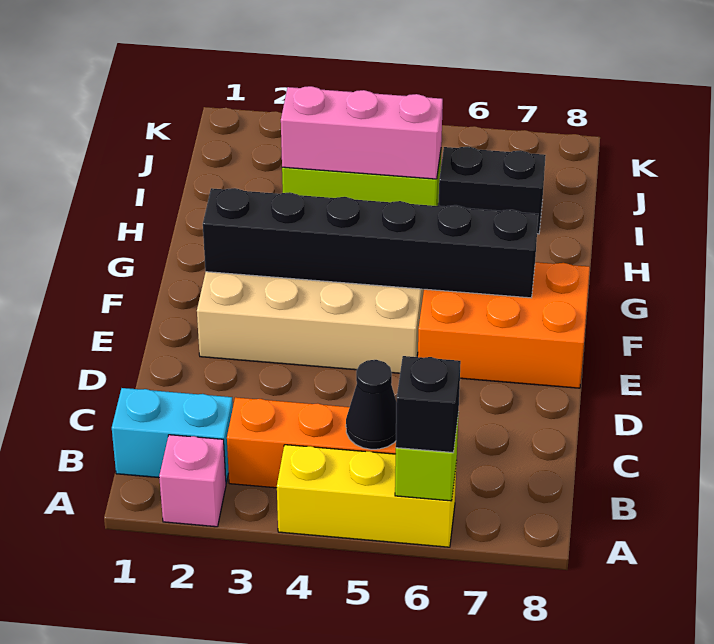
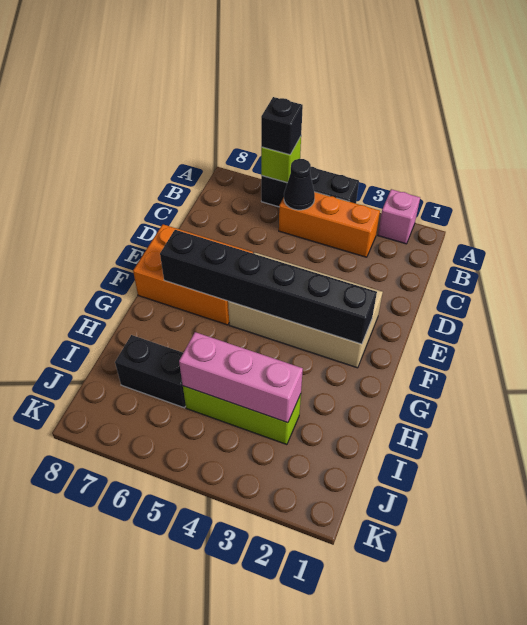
yellow 1x3 brick [277,445,457,547] -> black 1x3 brick [261,167,359,207]
cyan 1x2 brick [112,388,233,483] -> none

